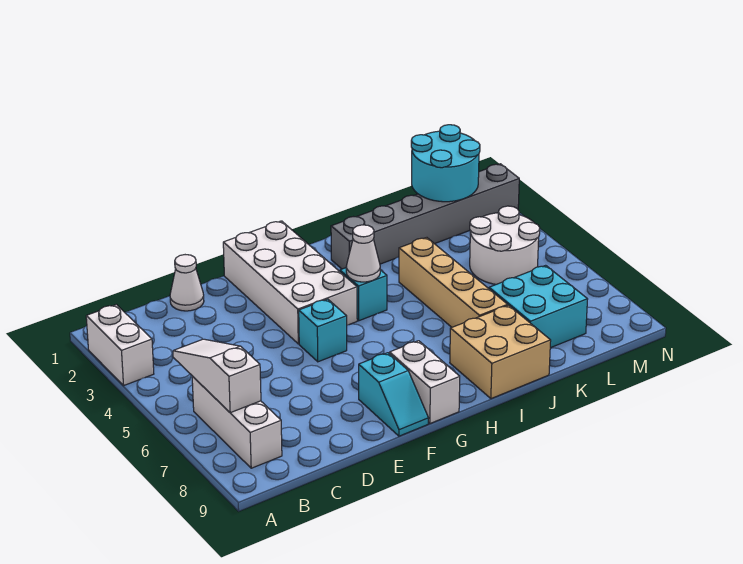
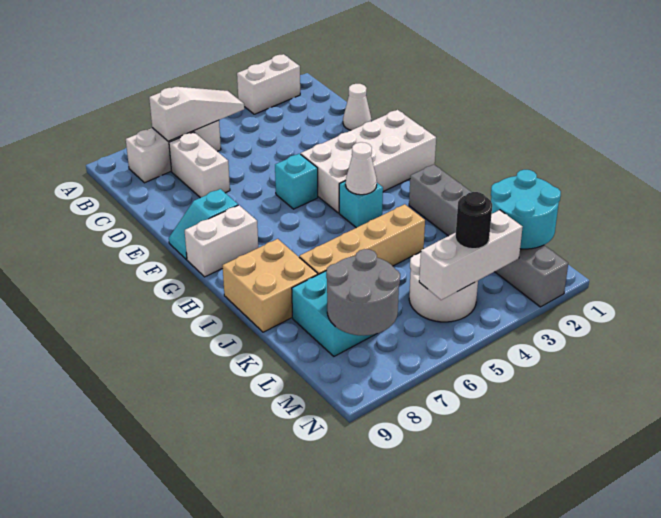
none -> white 1x2 brick [169,132,230,198]
none -> grey 2x2 round brick [326,249,400,336]
none -> white 1x3 brick [419,210,523,300]
none -> black 1x1 round brick [455,192,492,249]

